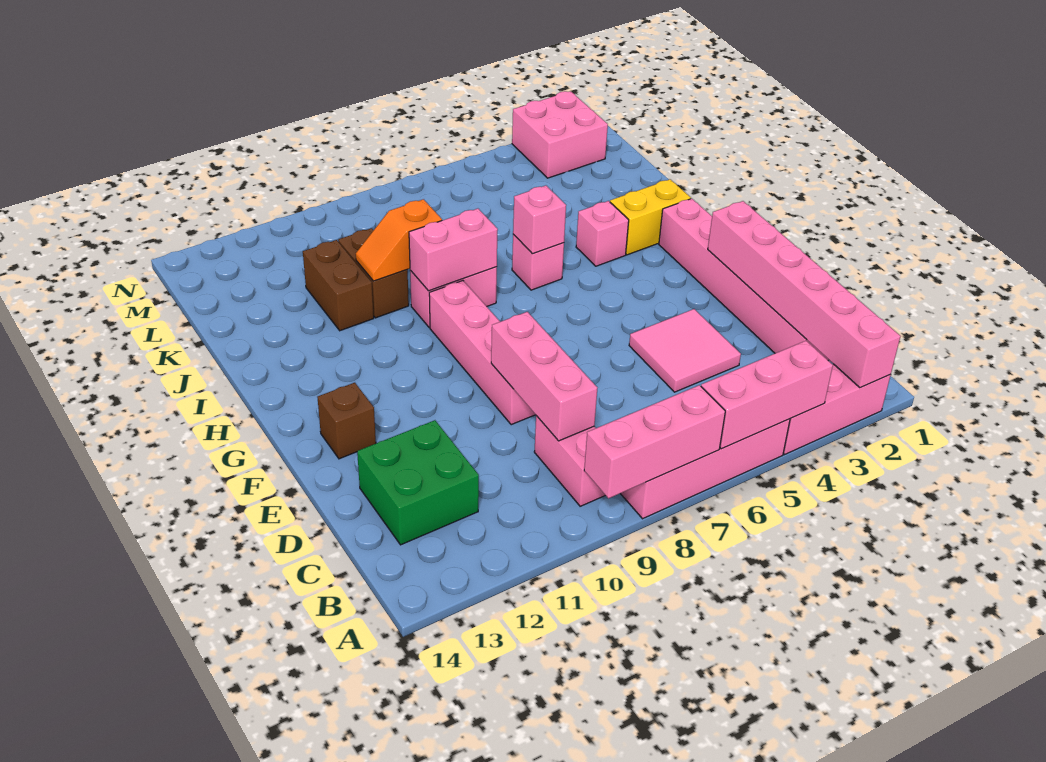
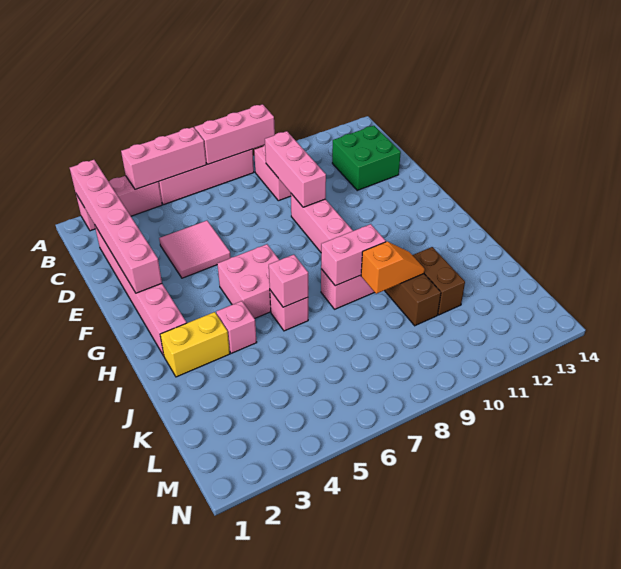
brown 1x1 brick [317,383,376,459] -> none
pink 2x2 brick [512,91,608,178] -> pink 2x2 brick moved to [217,244,279,319]

